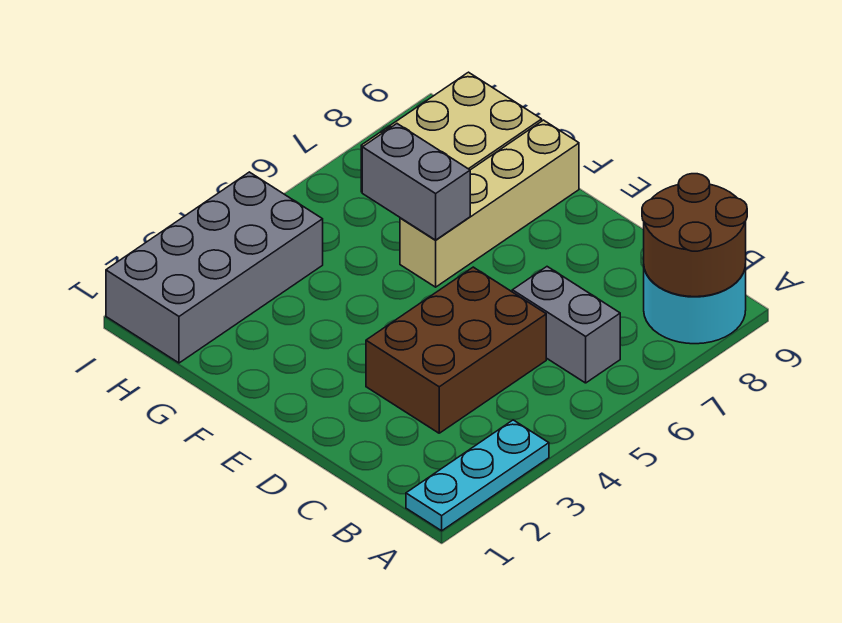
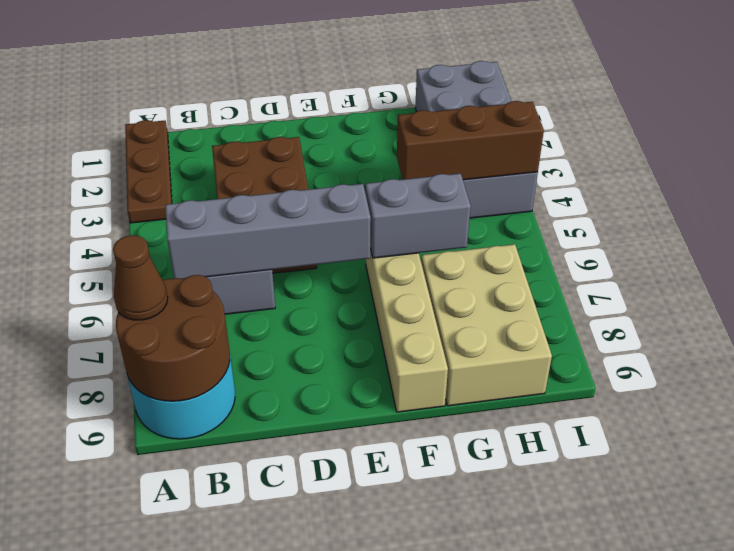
cyan 1x3 plate [406,420,549,531] -> brown 1x3 plate [125,120,172,223]
none -> brown 1x1 cone [113,235,168,320]
none -> grey 1x4 brick [165,184,371,279]
none -> brown 1x3 brick [397,101,544,180]

